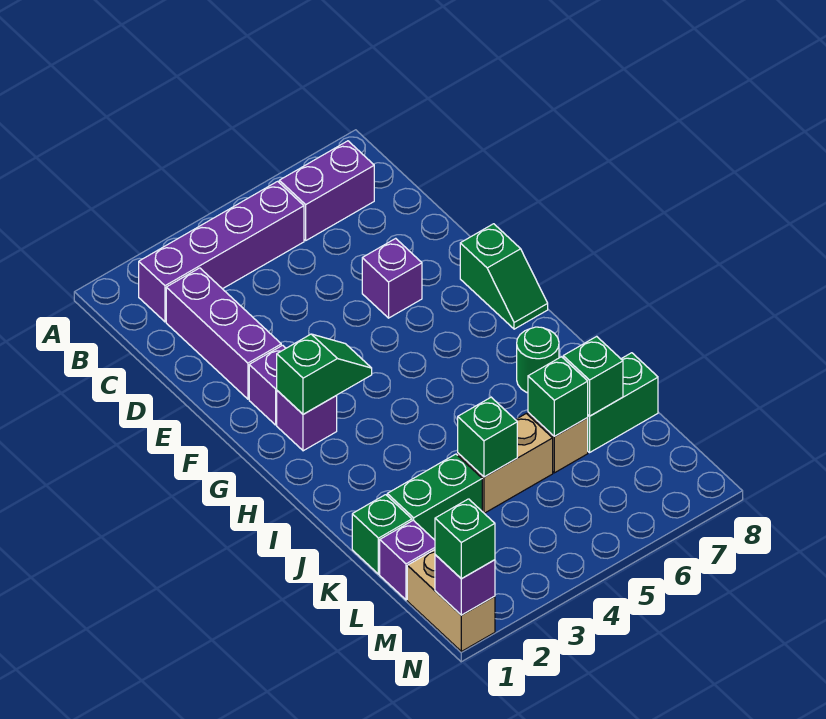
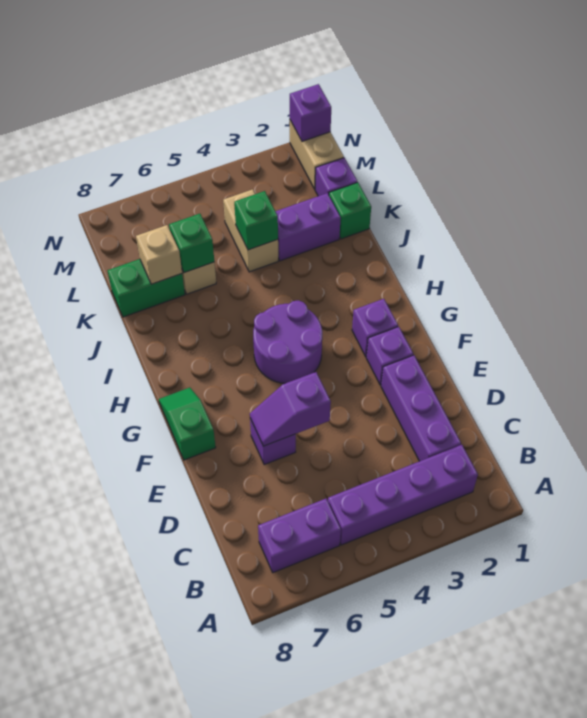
none -> purple 1x2 slope [250,372,331,446]
green 1x2 slope [277,334,372,414] -> none
none -> purple 2x2 round brick [253,300,322,383]
green 1x1 round brick [517,327,559,393] -> none
green 1x2 brick [387,454,482,540] -> purple 1x2 brick [275,193,341,261]
tan 1x2 brick [458,414,553,513] -> tan 1x2 brick turned to [223,189,278,272]
green 1x1 brick [563,336,623,416] -> tan 1x1 brick [136,225,182,284]
green 1x1 brick [435,499,495,579] -> none

